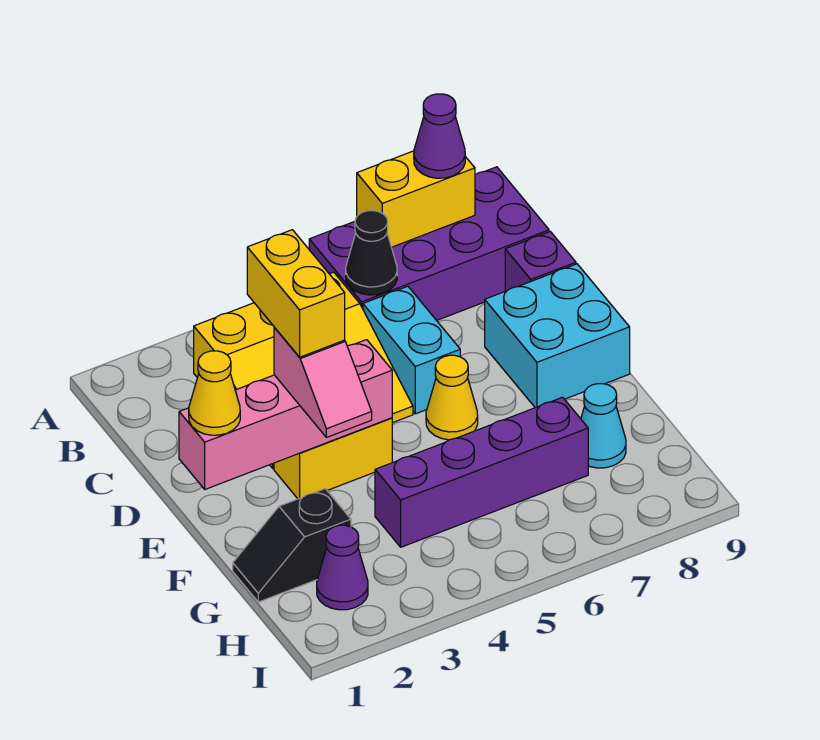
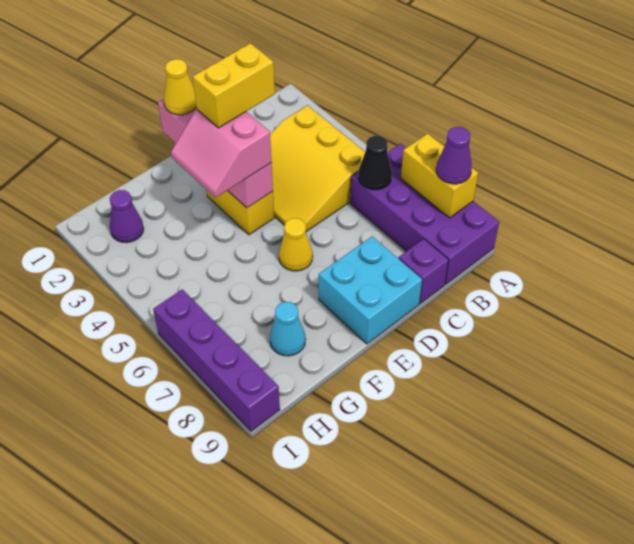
cyan 1x2 brick [363,286,460,414] -> none
pink 1x2 slope [274,327,372,437] -> pink 2x2 slope [171,110,271,198]
black 1x2 slope [233,489,351,602] -> none
purple 1x4 brick [375,397,588,547] -> purple 1x4 brick moved to [153,289,280,431]

